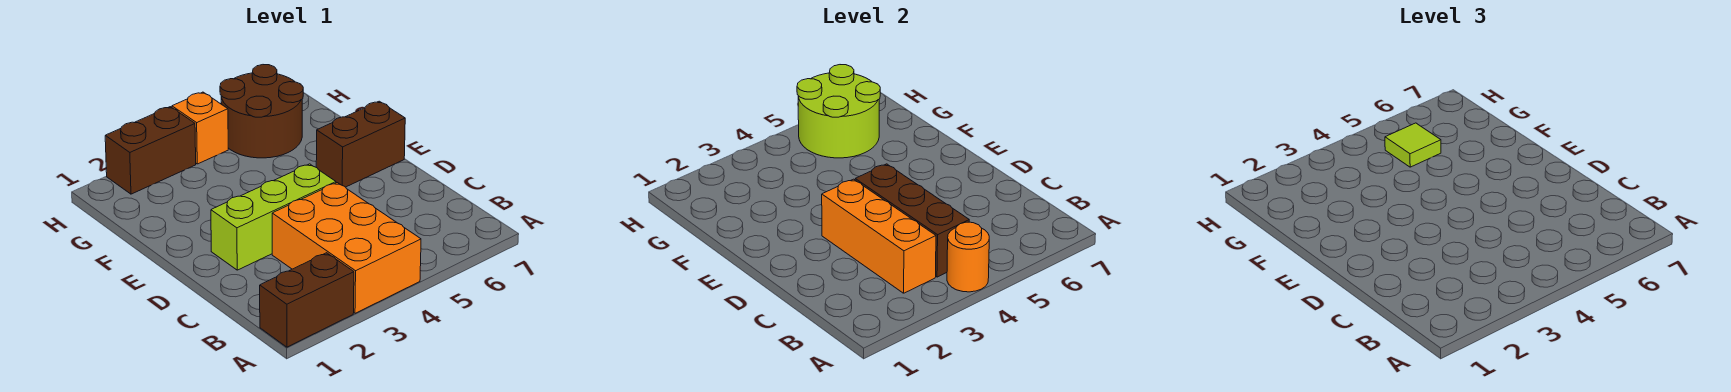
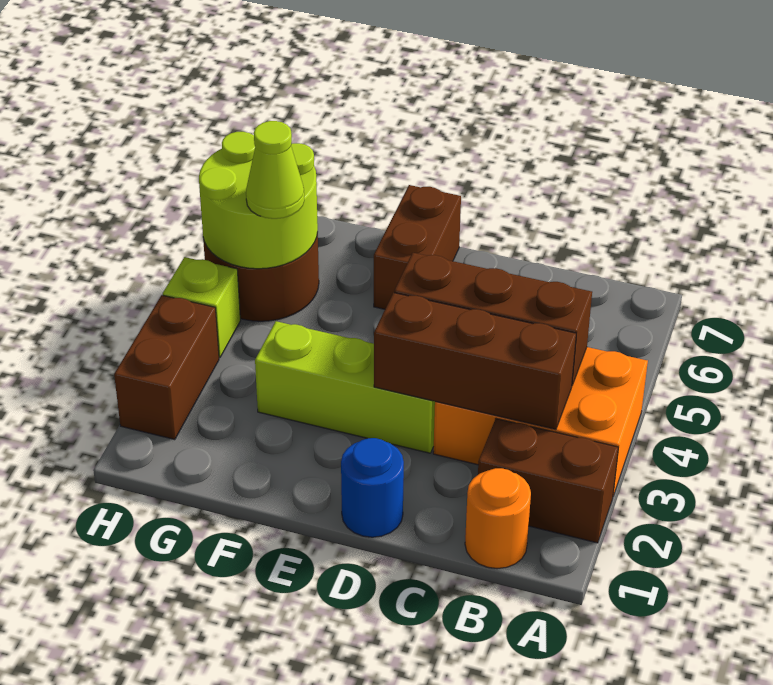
brown 1x2 brick [260,253,354,347] -> brown 1x2 brick turned to [478,419,618,543]
orange 1x1 round brick [947,222,989,292] -> orange 1x1 round brick moved to [465,468,531,569]
orange 1x3 brick [822,179,936,293] -> brown 1x3 brick [374,293,576,429]
none -> blue 1x1 round brick [341,438,404,537]
lime 1x3 brick [211,164,336,270] -> lime 1x3 brick turned to [255,321,435,453]
lime 1x1 tile [1385,123,1441,167] -> lime 1x1 cone [246,121,304,219]
orange 1x1 brick [172,92,228,164] -> lime 1x1 brick [163,257,240,358]

